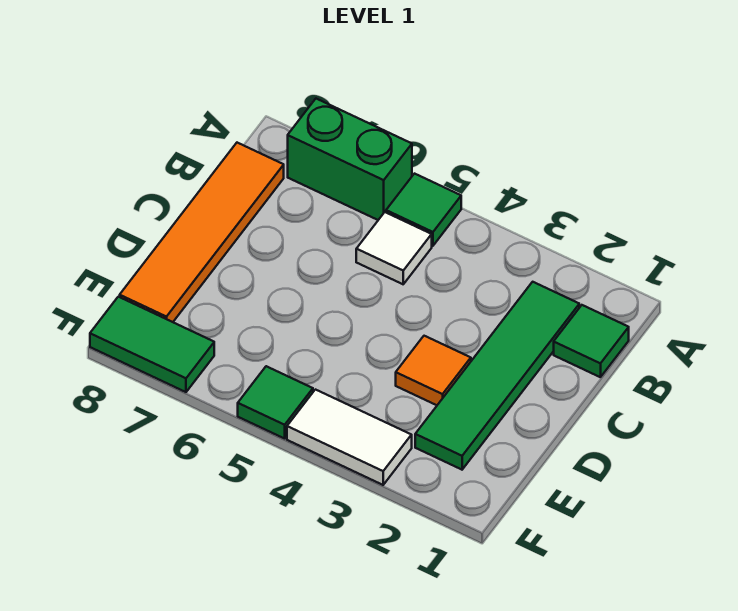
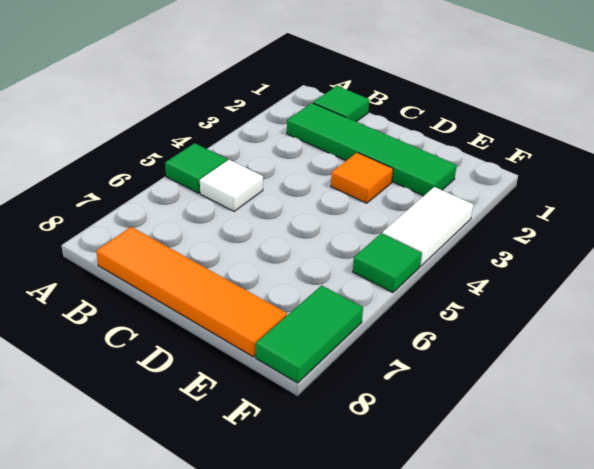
green 1x2 brick [288,99,412,220] -> none

